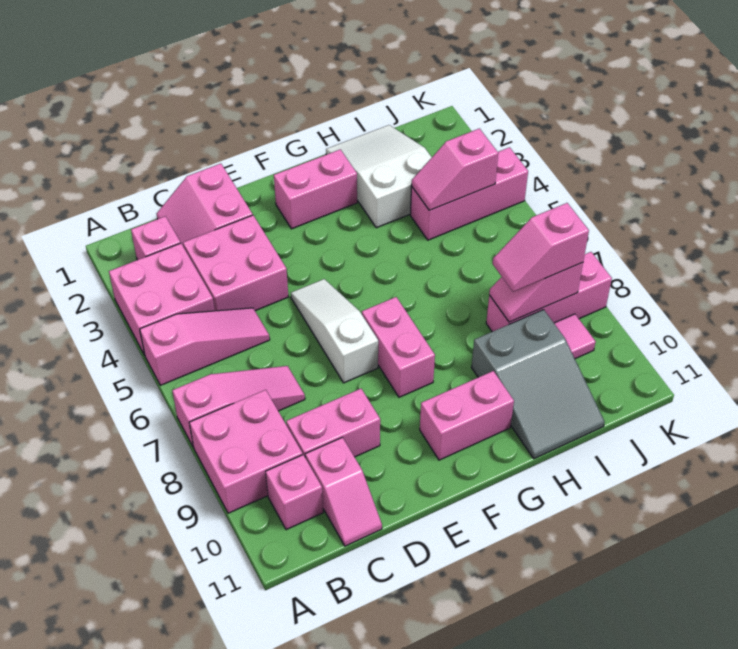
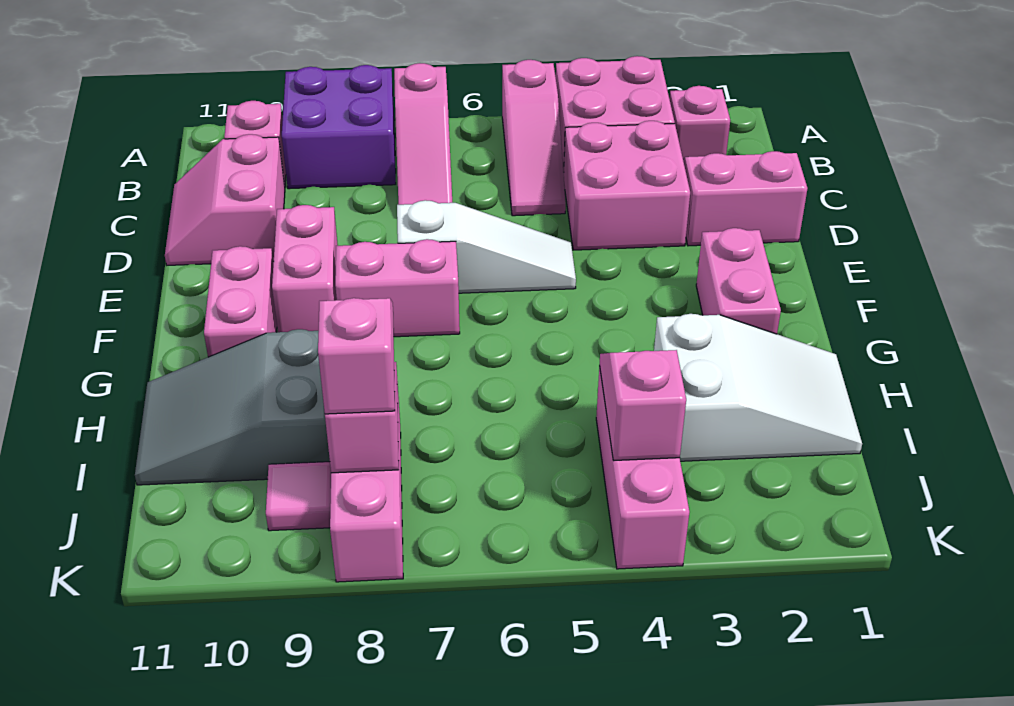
pink 2x2 brick [189,390,303,513] -> purple 2x2 brick [282,65,396,189]
pink 1x2 brick [286,389,380,458] -> pink 1x2 brick moved to [272,205,338,332]
pink 1x2 slope [305,437,382,546] -> pink 2x2 slope [165,134,285,265]

